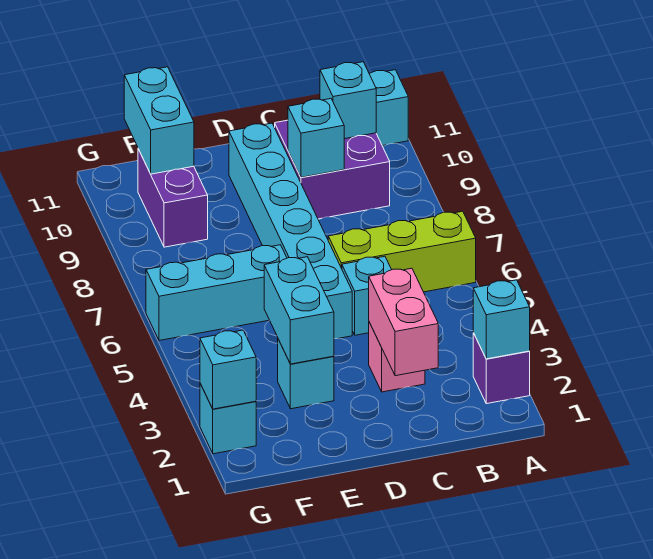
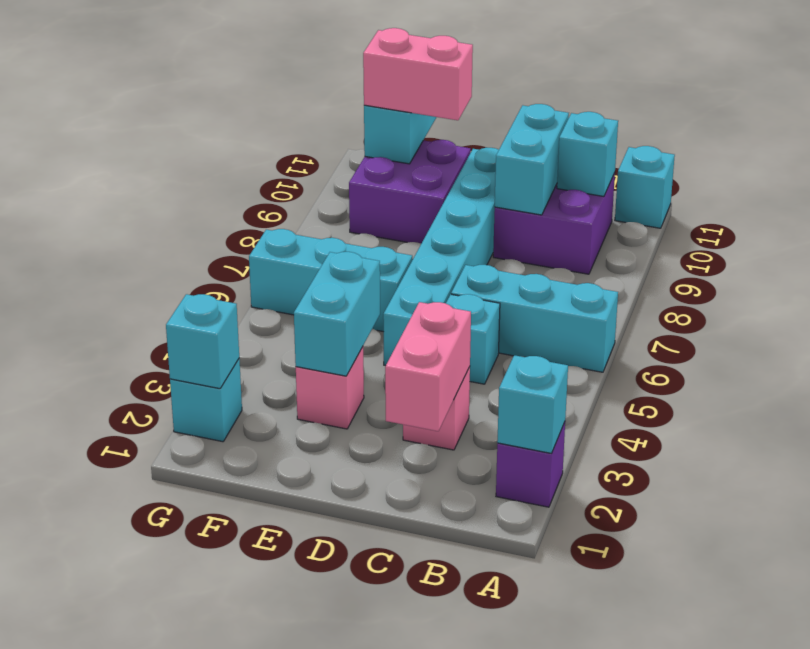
lime 1x3 brick [328,211,476,292] -> cyan 1x3 brick [451,265,618,372]
cyan 1x1 brick [288,99,344,177] -> cyan 1x2 brick [495,104,569,215]
cyan 1x1 brick [278,339,334,409] -> pink 1x1 brick [296,347,364,429]
none -> pink 1x2 brick [363,28,473,120]
purple 1x2 brick [138,149,208,247] -> purple 2x2 brick [349,140,471,244]

